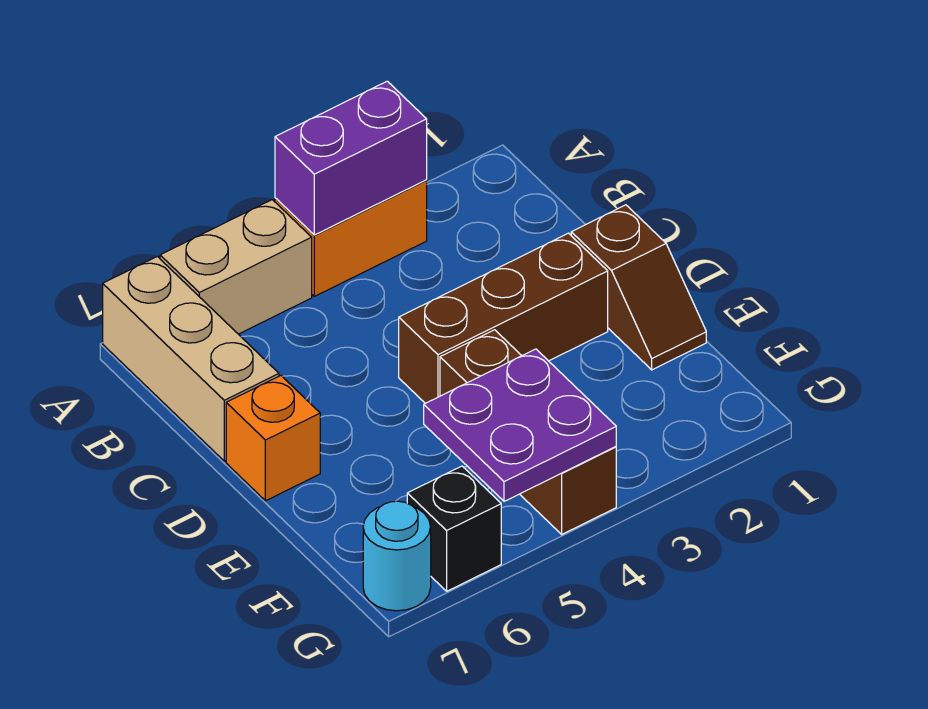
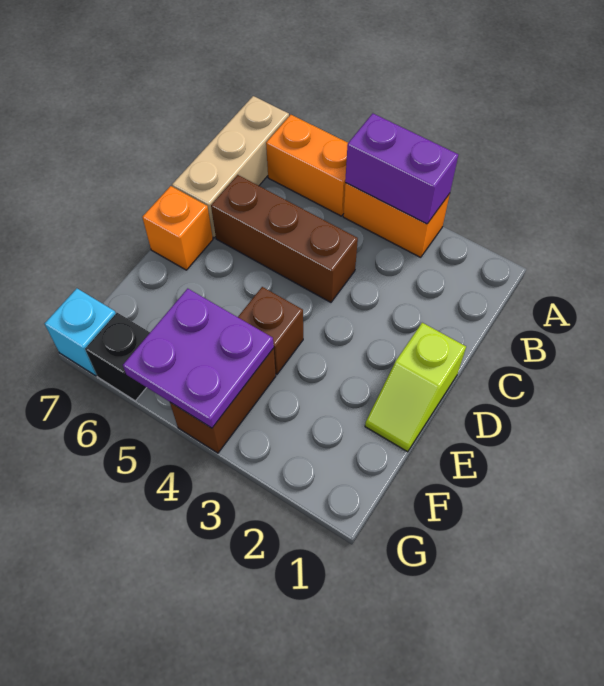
tan 1x2 brick [160,200,312,334] -> orange 1x2 brick [266,115,348,216]
brown 1x2 slope [571,205,706,370] -> lime 1x2 slope [365,323,466,452]
brown 1x3 brick [399,233,608,403] -> brown 1x3 brick moved to [211,175,358,302]
cyan 1x1 round brick [363,501,431,611] -> cyan 1x1 brick [44,289,116,376]

